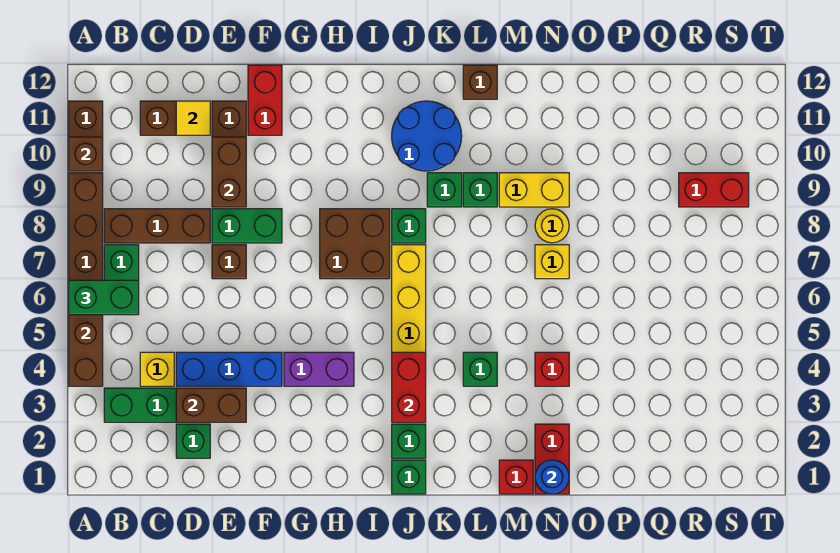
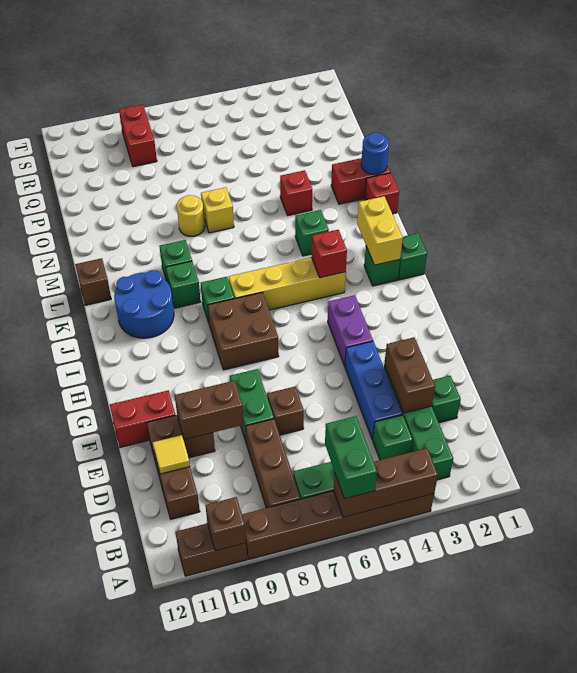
yellow 1x1 brick [140,352,174,386] -> green 1x1 brick [372,415,413,460]
red 1x2 brick [392,352,426,422] -> red 1x1 brick [312,230,347,278]
yellow 1x2 brick [499,173,569,207] -> yellow 1x2 brick moved to [357,196,403,265]

